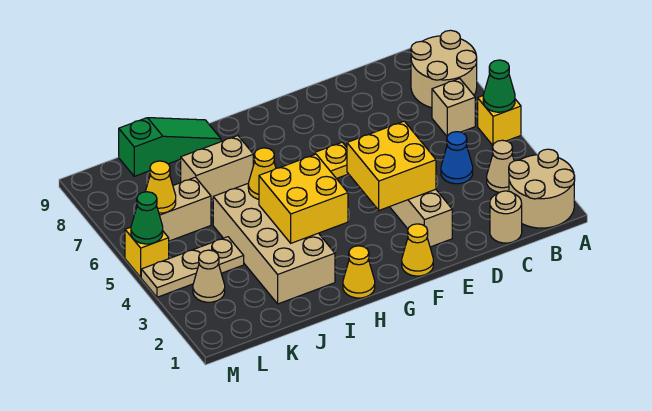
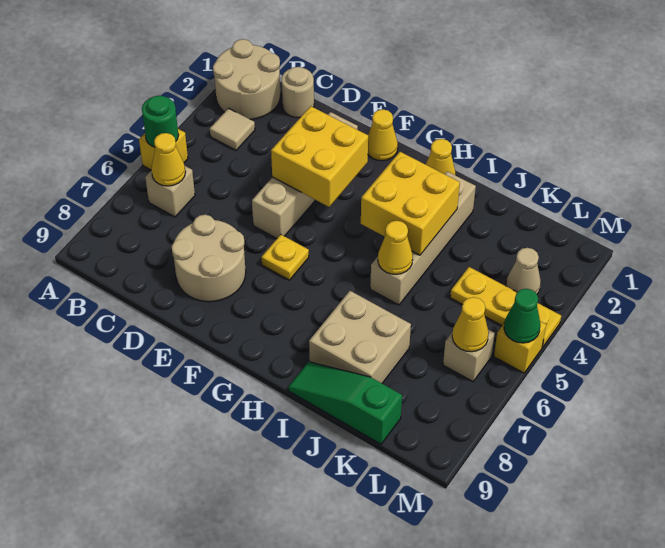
green 1x1 cone [483,60,515,112] -> green 1x1 round brick [142,96,178,147]
tan 2x2 round brick [411,30,477,108] -> tan 2x2 round brick moved to [172,215,246,302]
tan 1x1 cone [487,140,514,192] -> tan 1x1 tile [210,108,255,150]
none -> yellow 1x1 cone [151,133,185,186]
blue 1x1 cone [441,132,473,184] -> none
tan 2x4 brick [213,184,335,304] -> tan 1x4 brick [370,171,476,305]
tan 1x2 brick [181,136,253,199] -> tan 2x2 brick [309,291,411,383]
tan 1x3 plate [141,237,244,297] -> yellow 1x3 plate [450,267,561,347]
tan 1x2 brick [159,177,211,241] -> tan 1x1 brick [443,329,495,382]

